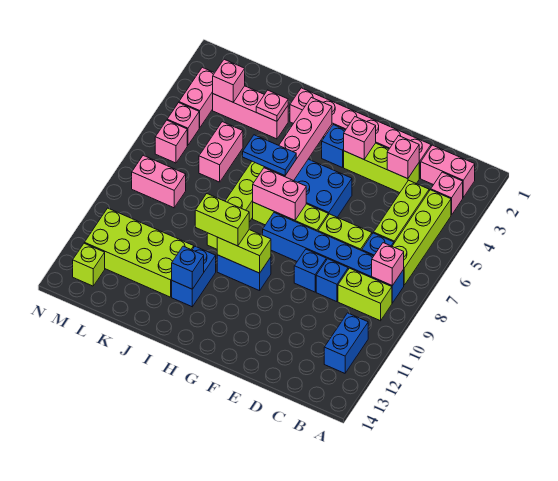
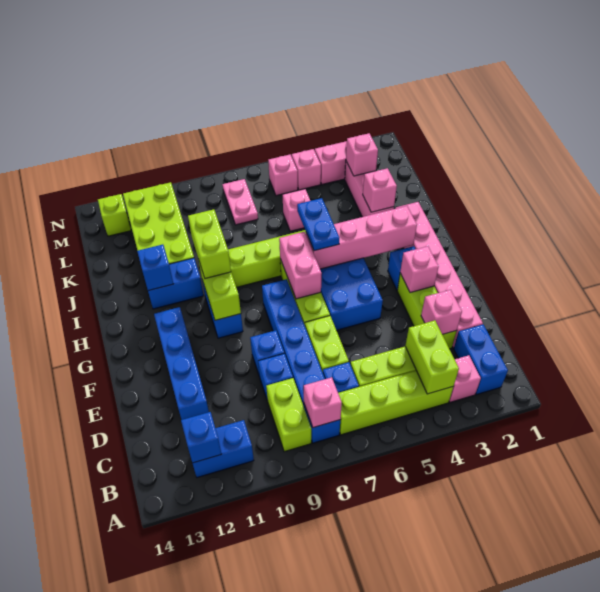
pink 1x2 brick [421,145,475,197] -> blue 1x2 brick [454,325,508,395]
none -> lime 1x2 brick [405,320,459,394]
none -> blue 1x1 brick [181,412,221,463]
none -> blue 1x4 brick [154,307,209,420]
pink 1x1 plate [256,90,288,121] -> pink 1x1 brick [363,168,397,212]
pink 1x2 brick [199,122,243,182] -> pink 1x1 brick [283,189,310,231]
pink 1x2 brick [132,155,186,208] -> pink 1x2 plate [222,179,258,225]

